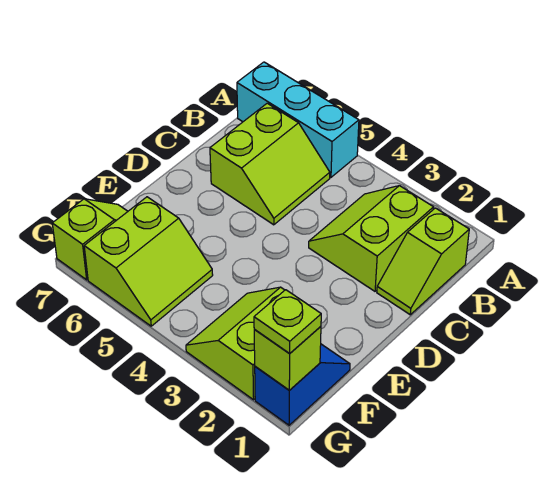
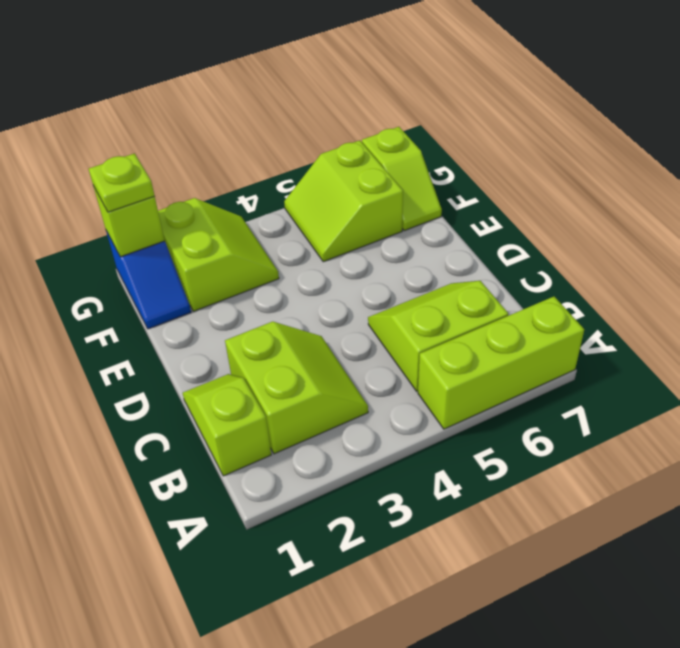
cyan 1x3 brick [237,62,359,177] -> lime 1x3 brick [418,297,584,429]
lime 2x2 slope [210,103,330,225] -> lime 2x2 slope turned to [368,281,508,391]

